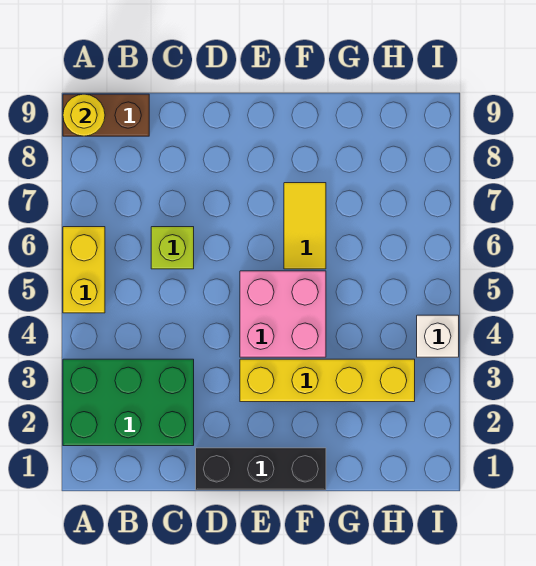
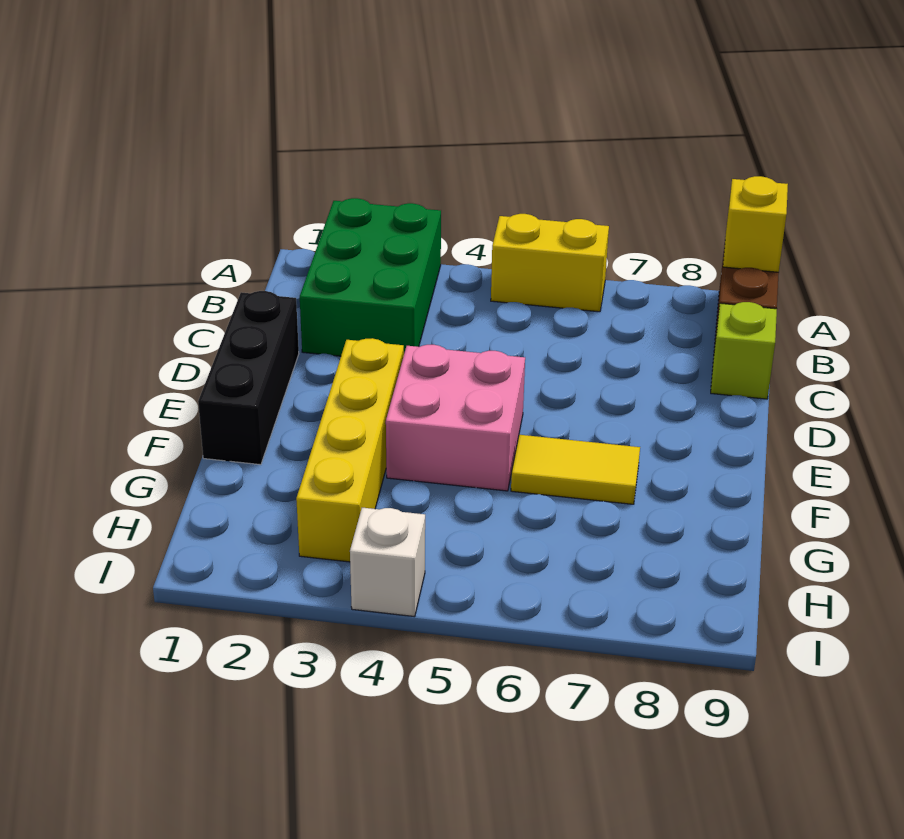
yellow 1x1 round brick [63,94,105,136] -> yellow 1x1 brick [723,176,788,272]
lime 1x1 brick [151,227,194,269] -> lime 1x1 brick moved to [711,302,777,399]

